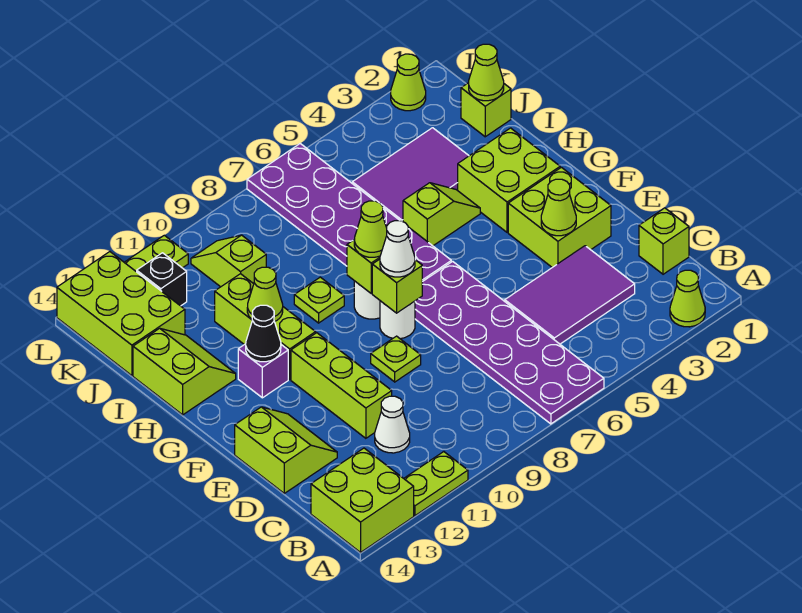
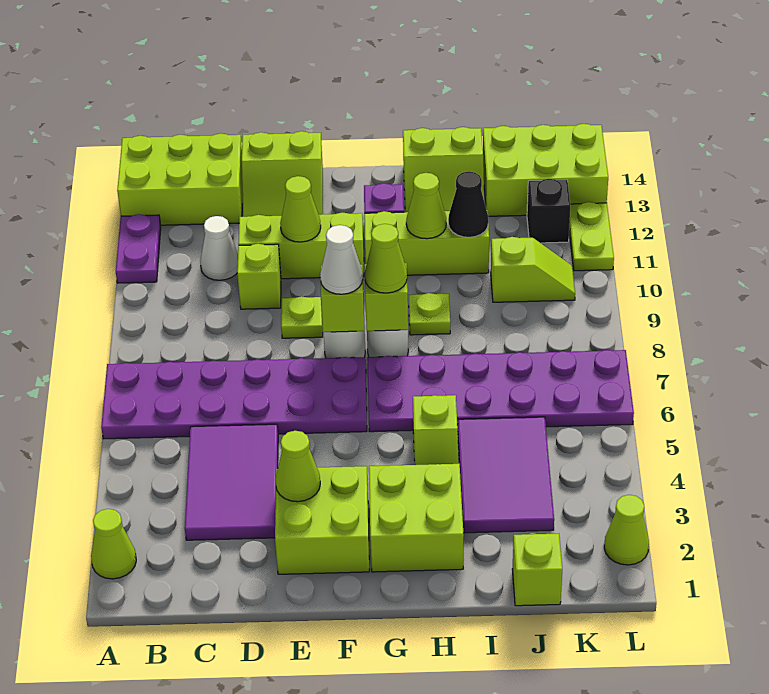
lime 1x2 plate [404,452,468,516] -> purple 1x2 plate [116,214,161,283]
lime 2x2 brick [311,448,414,552] -> lime 2x3 brick [117,133,243,225]
lime 1x1 brick [639,208,689,274] -> lime 1x1 brick moved to [237,244,281,309]
black 1x1 cone [246,305,281,362] -> black 1x1 cone moved to [448,171,488,237]
lime 1x1 cone [469,44,504,101] -> lime 1x1 cone moved to [280,176,321,242]

